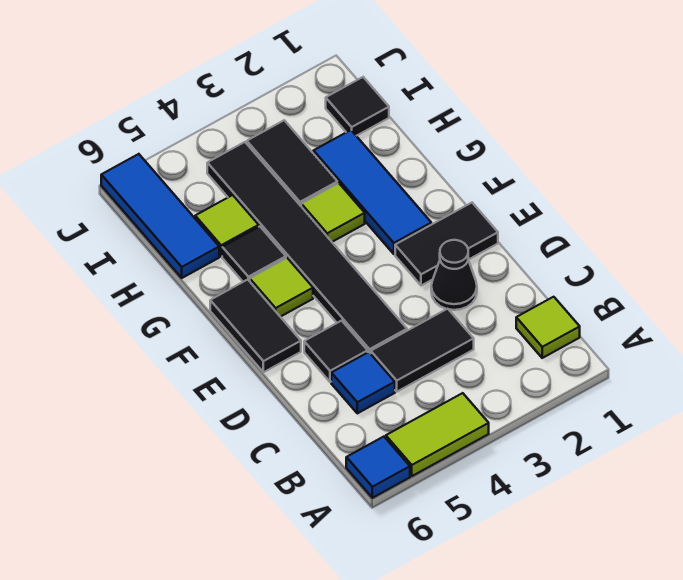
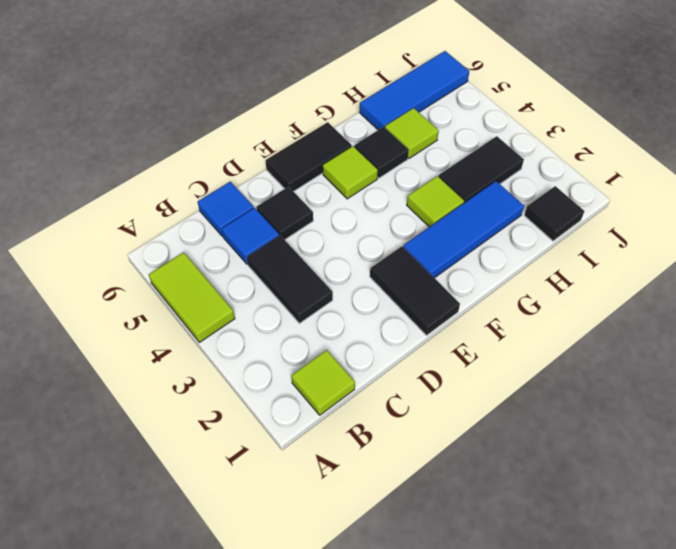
blue 1x1 tile [346,437,410,498] -> blue 1x1 tile moved to [198,182,254,236]
black 1x1 cone [431,240,477,310] -> none
black 1x6 tile [207,142,407,354] -> none

